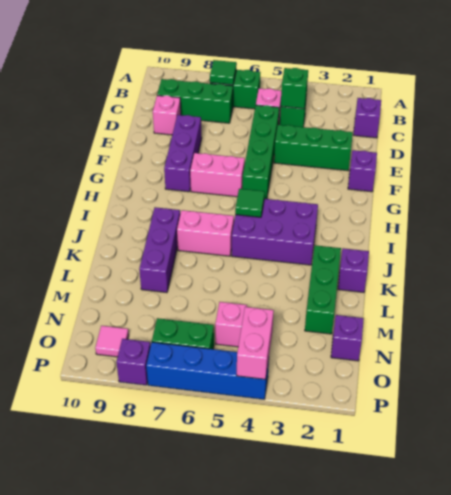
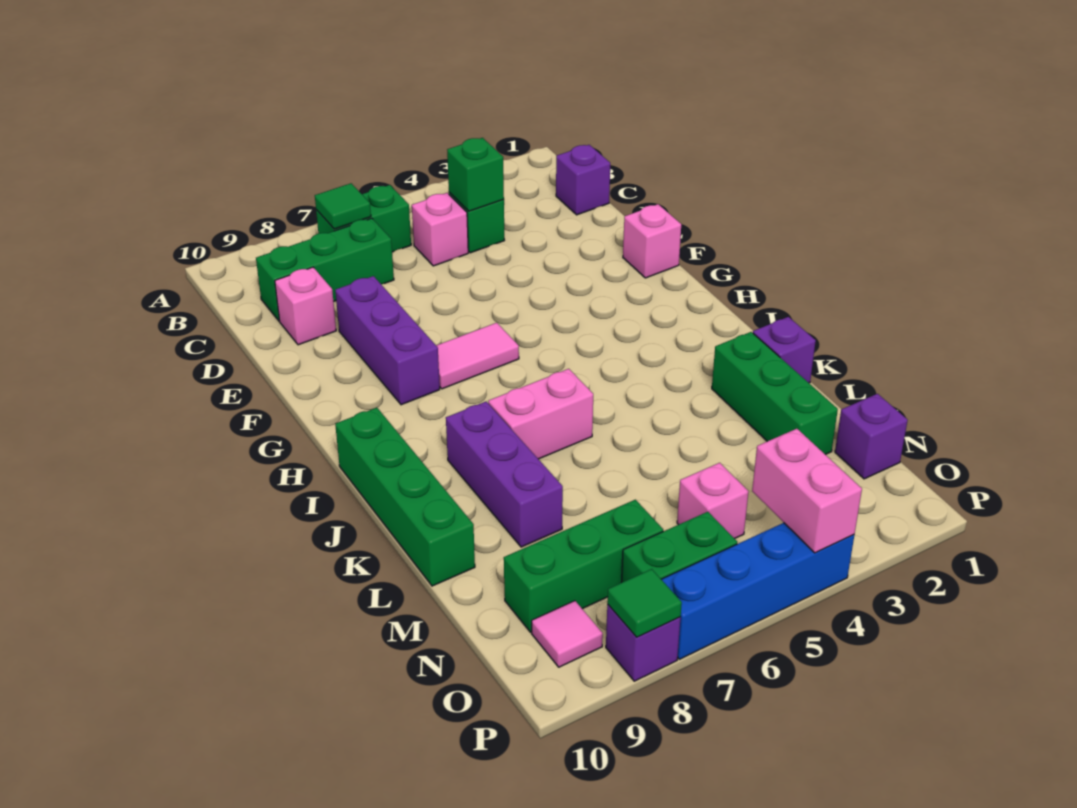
green 1x4 brick [242,105,279,199] -> green 1x4 brick moved to [335,408,475,586]
green 1x3 brick [274,124,353,171] -> green 1x3 brick moved to [504,500,663,632]
purple 1x1 brick [348,150,377,192] -> pink 1x1 brick [623,204,681,278]
pink 1x2 brick [190,153,245,197] -> pink 1x2 tile [436,323,519,389]
purple 2x3 brick [232,199,318,265] -> none
green 1x1 tile [235,189,265,217] -> green 1x1 tile moved to [607,569,682,637]

